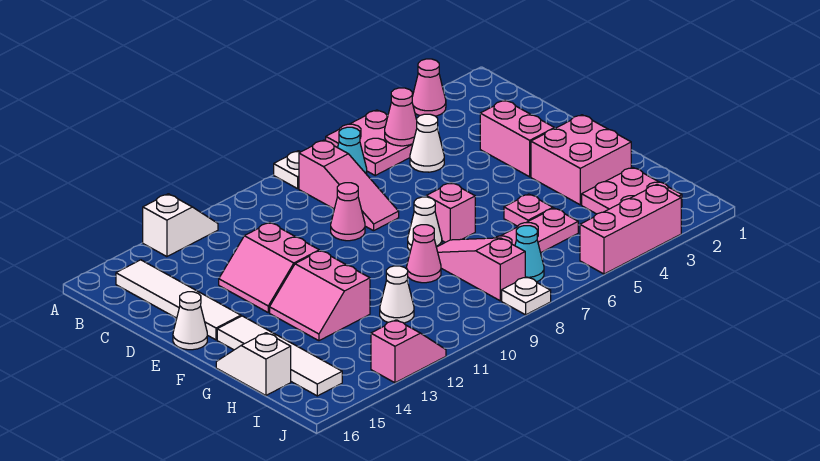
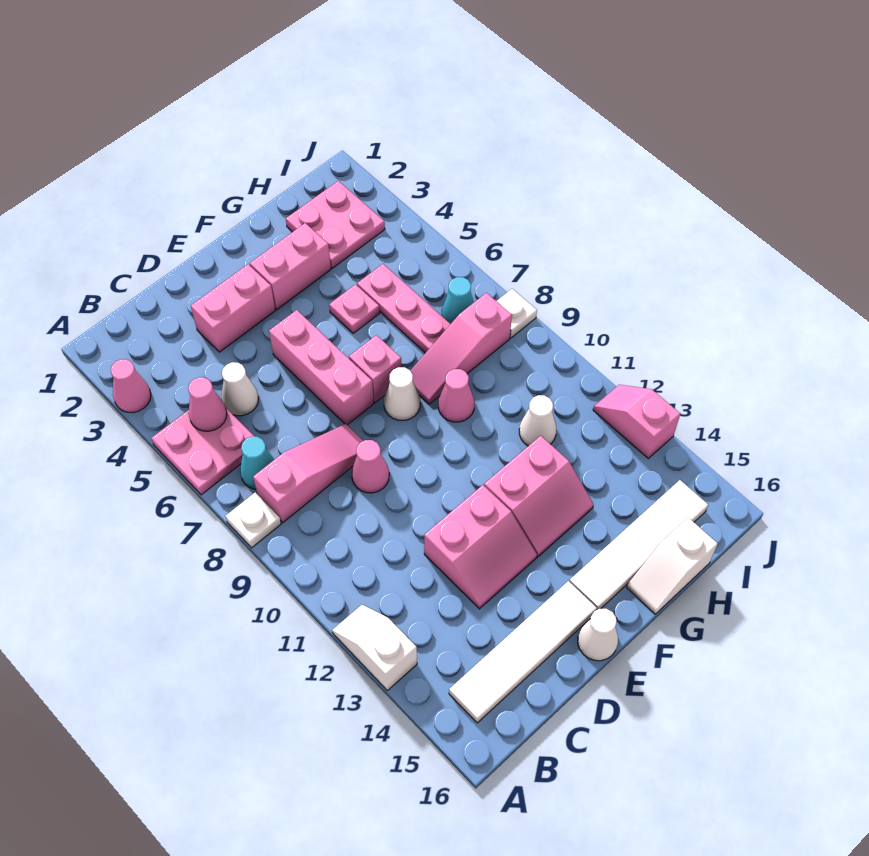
pink 2x2 brick [531,115,631,205] -> pink 1x2 brick [250,223,331,309]
pink 1x3 brick [580,184,681,274] -> pink 1x3 brick moved to [269,310,374,425]

